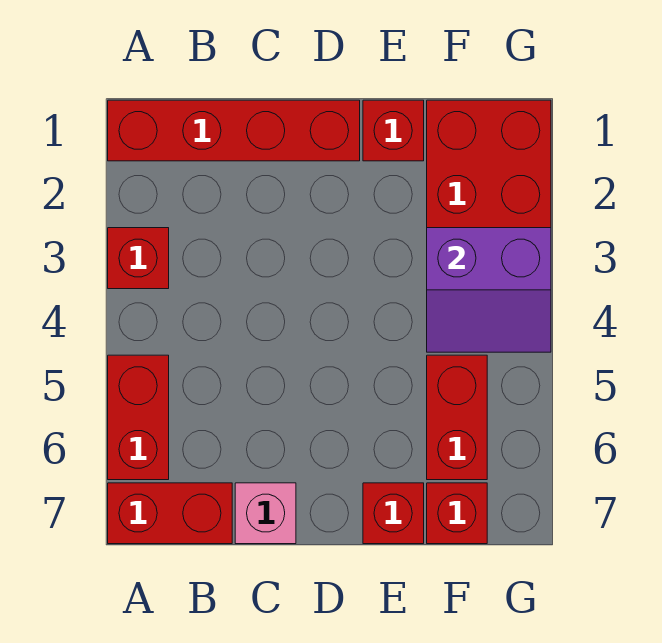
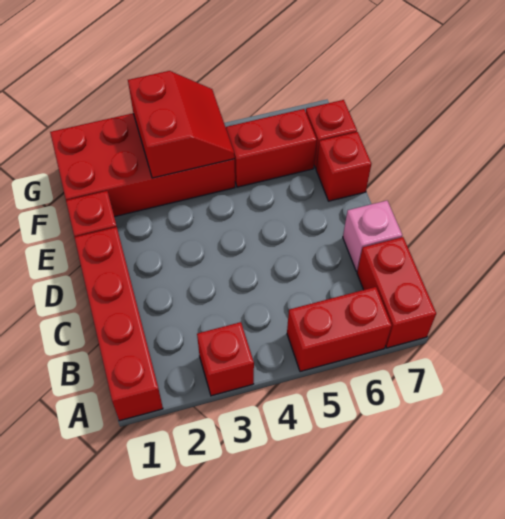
purple 2x2 slope [427,228,551,352] -> red 2x2 slope [128,71,235,178]

